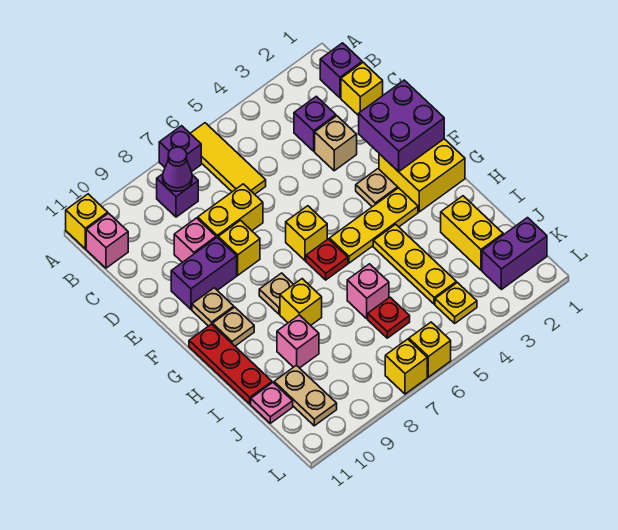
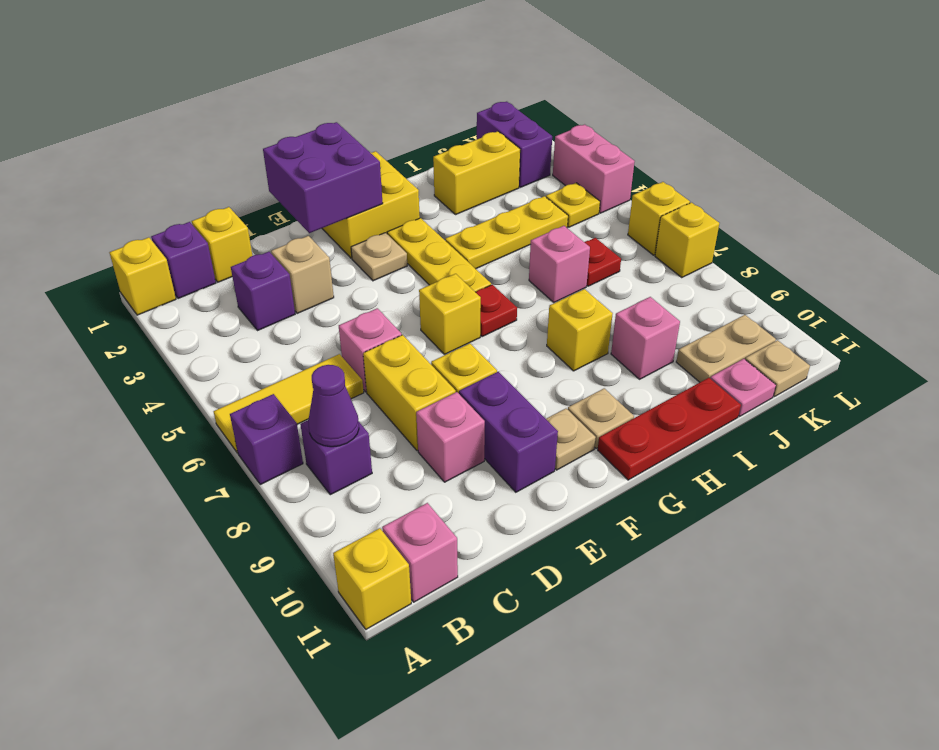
none -> yellow 1x1 brick [110,237,176,315]
none -> pink 1x1 brick [339,308,402,392]
tan 1x1 plate [259,273,294,314] -> tan 1x1 plate moved to [745,340,810,397]
none -> pink 1x2 brick [553,124,635,213]

